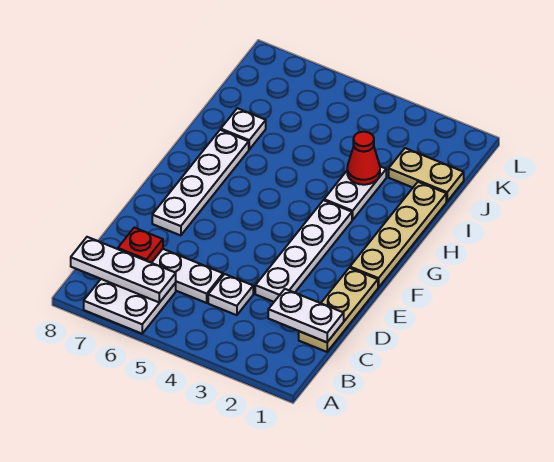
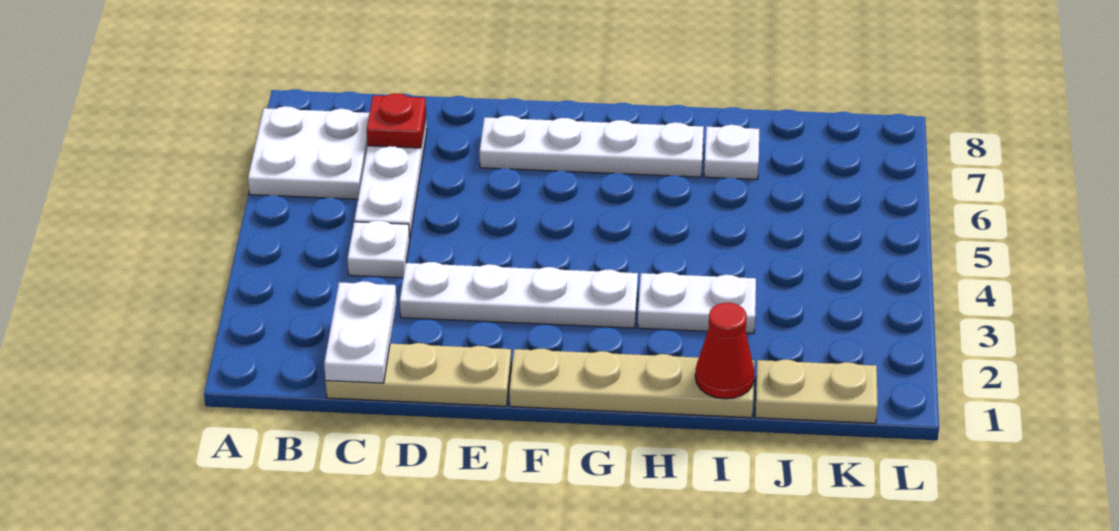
white 1x3 plate [71,237,176,303] -> none
red 1x1 cone [347,132,380,185] -> red 1x1 cone moved to [695,303,754,399]
tan 1x2 plate [389,148,464,201] -> tan 1x2 plate turned to [755,360,878,423]

